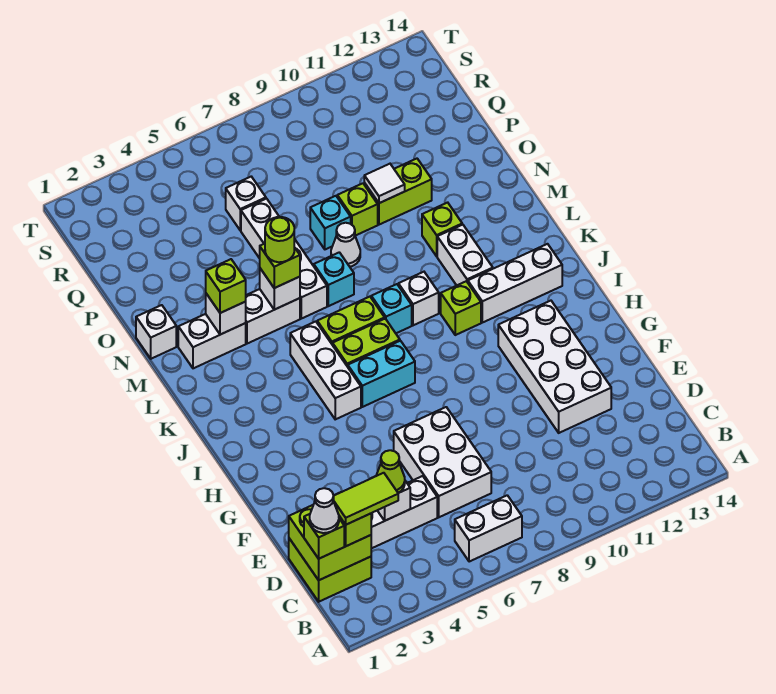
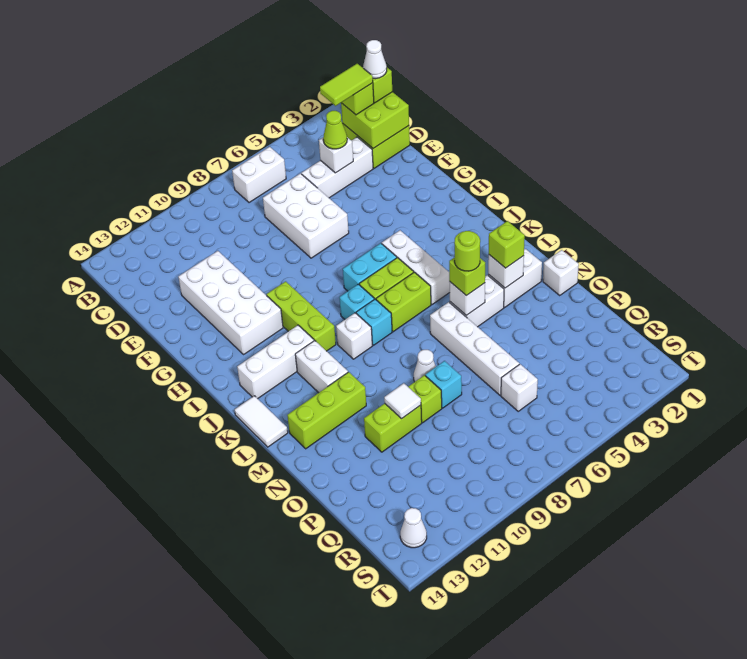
lime 1x1 brick [441,281,481,335] -> lime 1x3 brick [266,281,336,351]
none -> white 1x2 tile [235,396,288,447]
cyan 1x1 brick [314,252,354,306] -> cyan 1x1 brick moved to [339,284,374,319]
lime 1x1 brick [422,202,462,256] -> lime 1x3 brick [287,372,366,449]
none -> white 1x1 cone [400,508,427,548]

